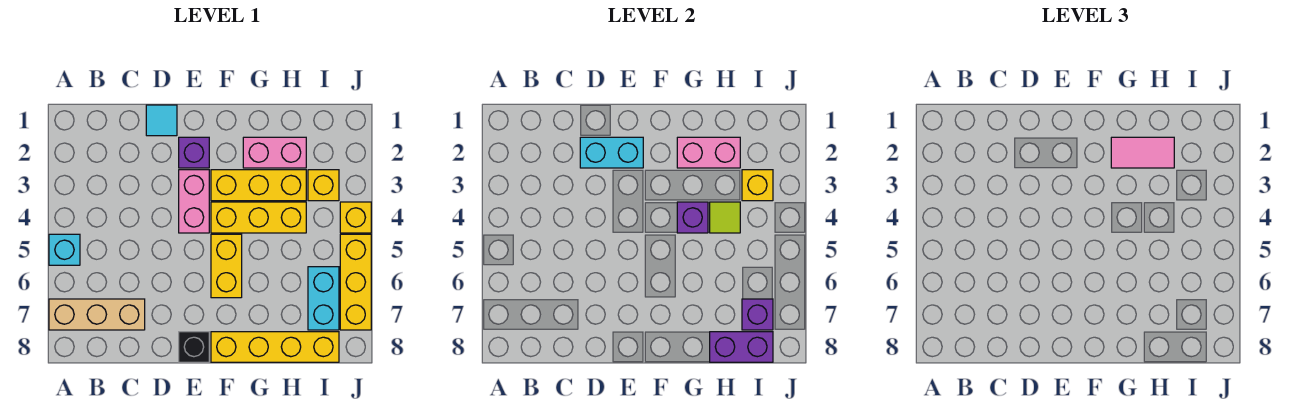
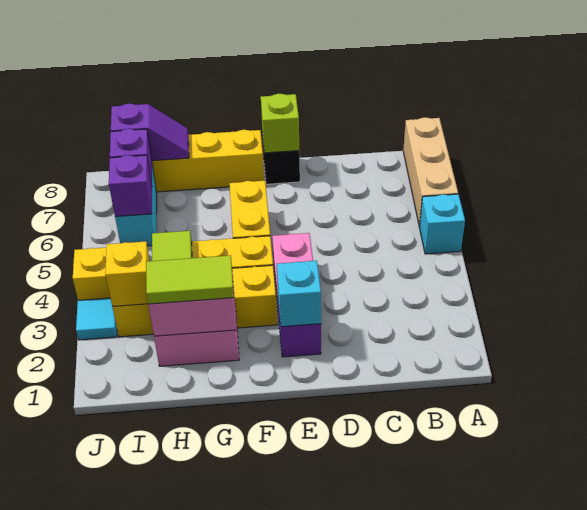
tan 1x3 brick [49,299,145,330] -> tan 1x3 brick turned to [403,117,458,226]
cyan 1x1 tile [146,105,177,136] -> cyan 1x1 tile moved to [76,298,117,340]
cyan 1x2 brick [580,137,643,168] -> cyan 1x1 brick [277,261,321,327]
none -> lime 1x1 brick [261,94,299,153]
pink 1x2 tile [1111,137,1174,168] -> lime 1x2 tile [146,255,234,304]
purple 1x1 brick [677,202,708,233] -> purple 1x1 brick moved to [109,155,152,217]
purple 1x2 brick [710,332,773,362] -> purple 1x2 slope [111,103,189,161]
yellow 1x3 brick [340,234,371,330] -> none

